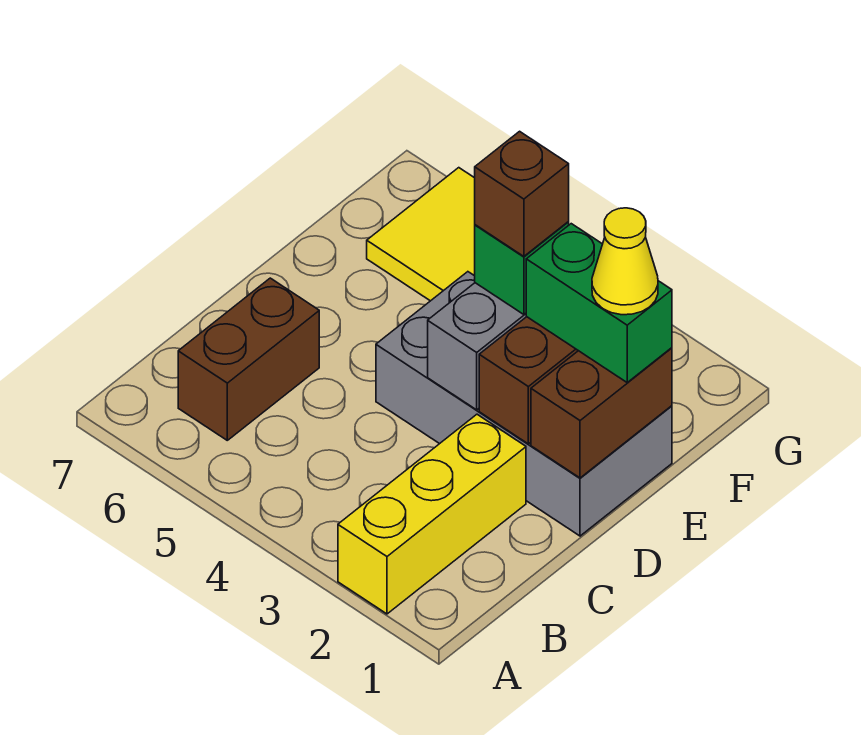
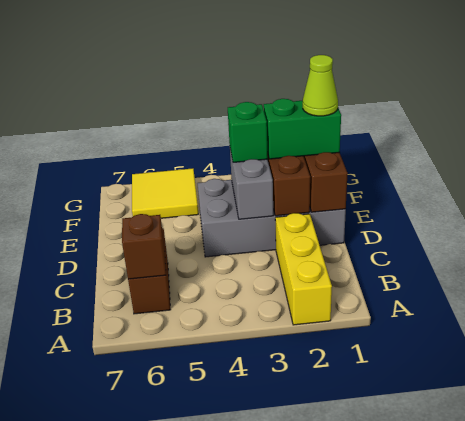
yellow 1x1 cone [592,208,658,315] -> lime 1x1 cone [303,55,338,116]
brown 1x1 brick [475,131,569,256] -> brown 1x1 brick moved to [122,214,166,279]

